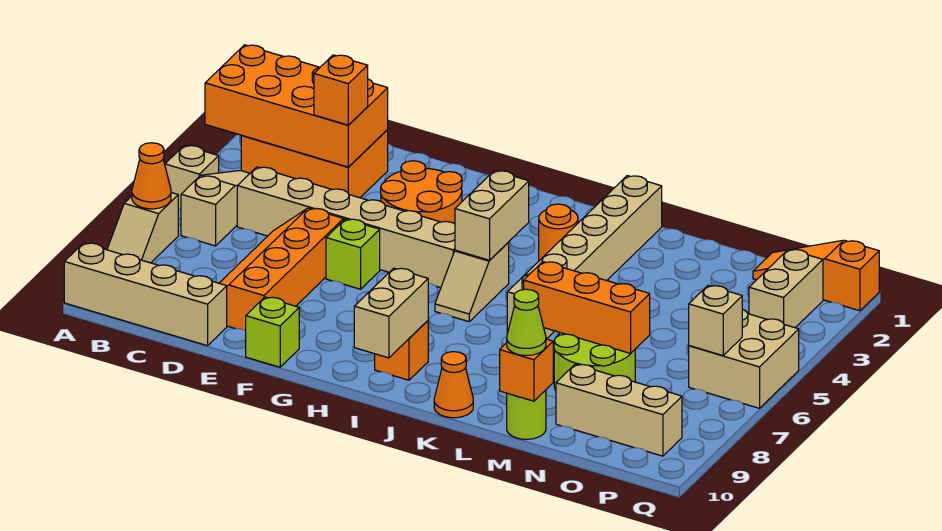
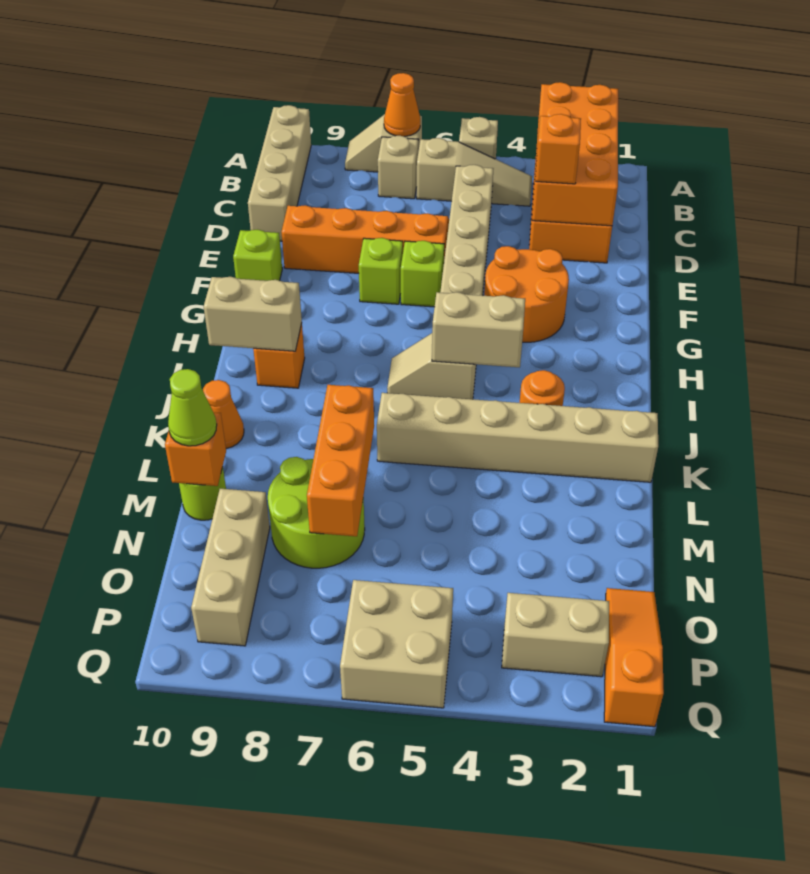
none -> lime 1x1 brick [359,238,403,304]
tan 1x1 brick [689,285,742,355] -> tan 1x1 brick moved to [378,136,418,199]

